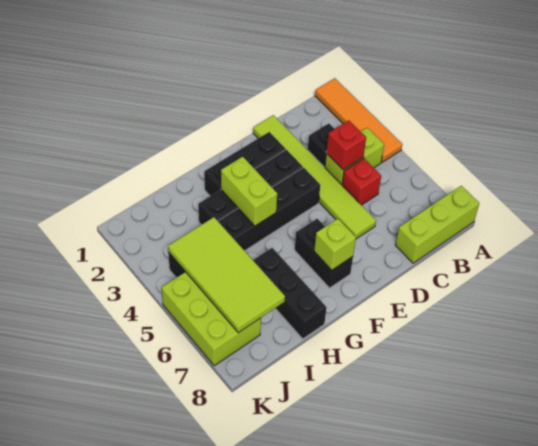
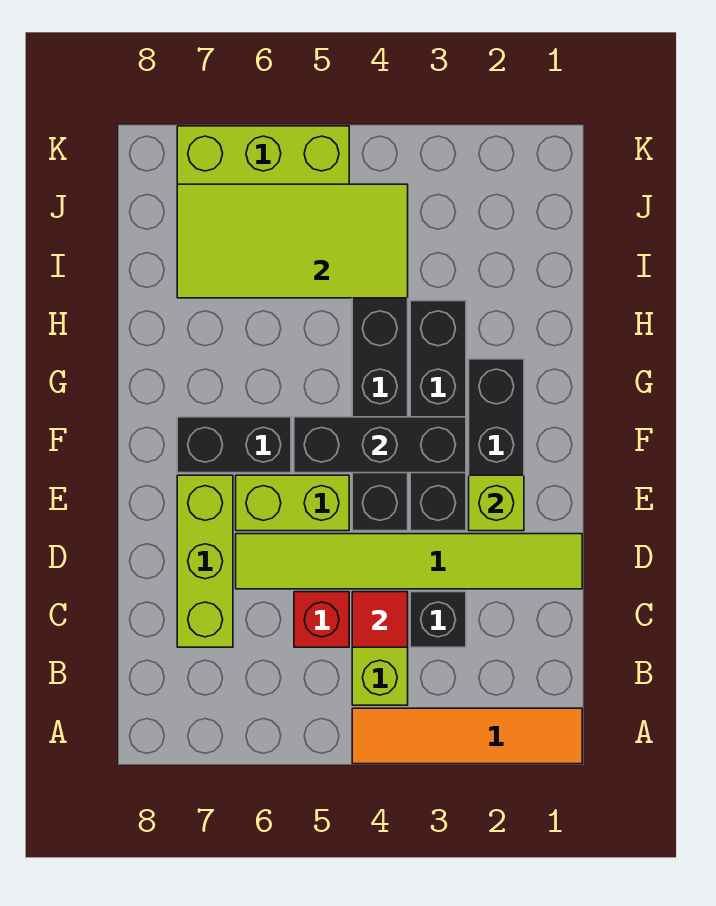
lime 1x3 brick [395,186,479,263] -> lime 1x3 brick moved to [177,475,233,647]
red 1x1 brick [326,121,366,170] -> red 1x1 tile [352,592,408,647]
lime 1x1 brick [314,219,356,270] -> lime 1x1 brick moved to [469,475,524,531]
lime 1x2 brick [221,157,277,226] -> lime 1x2 brick moved to [236,475,349,531]
black 1x3 brick [253,248,327,339] -> black 1x3 brick moved to [294,417,466,473]

